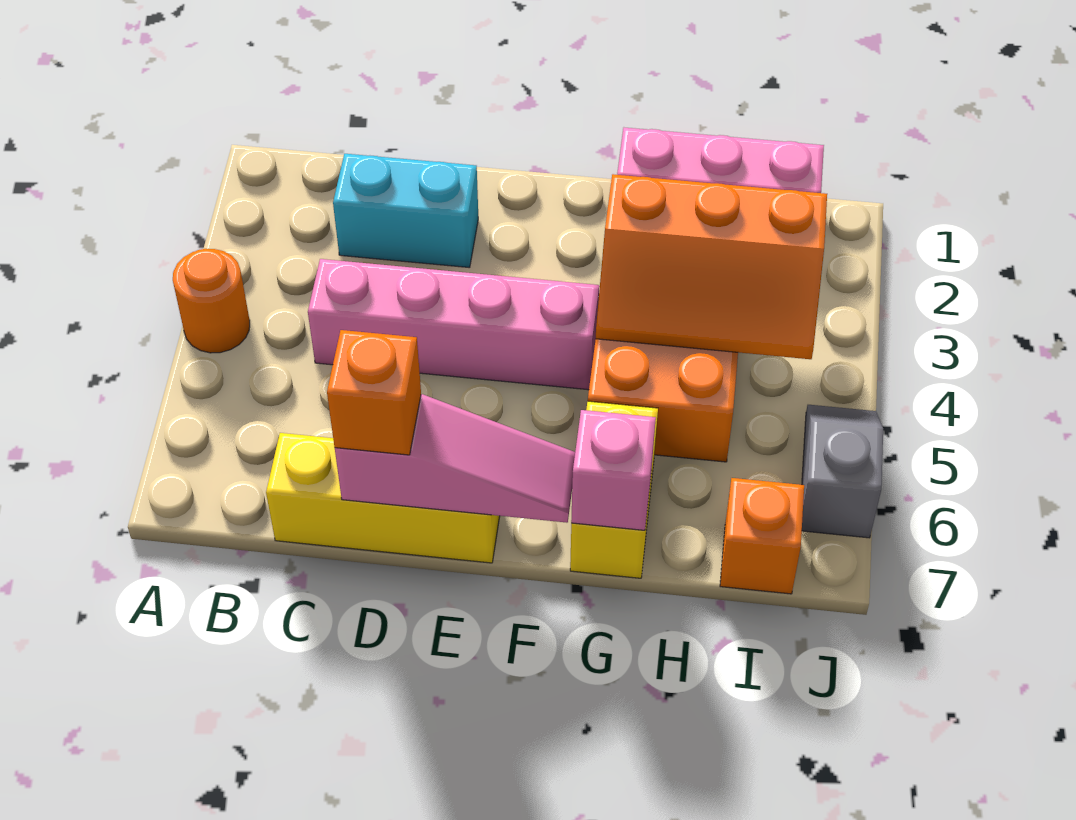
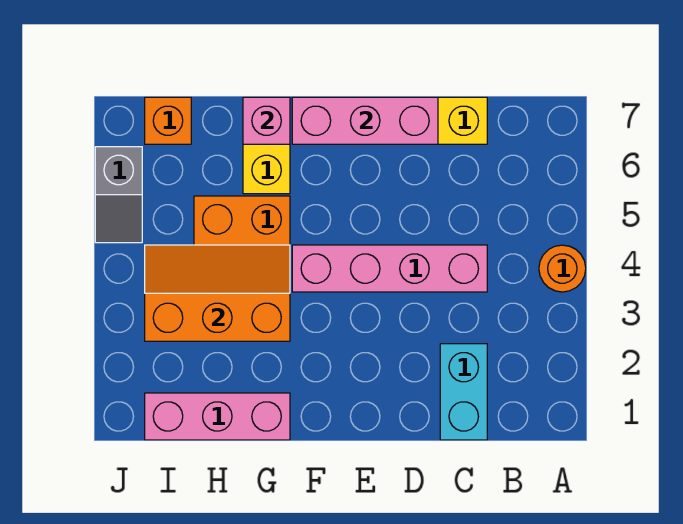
cyan 1x2 brick [333,154,478,268] -> cyan 1x2 brick turned to [440,344,487,440]
pink 1x3 slope [335,394,575,523] -> pink 1x3 brick [292,97,438,144]
orange 1x1 brick [327,330,421,455] -> none

